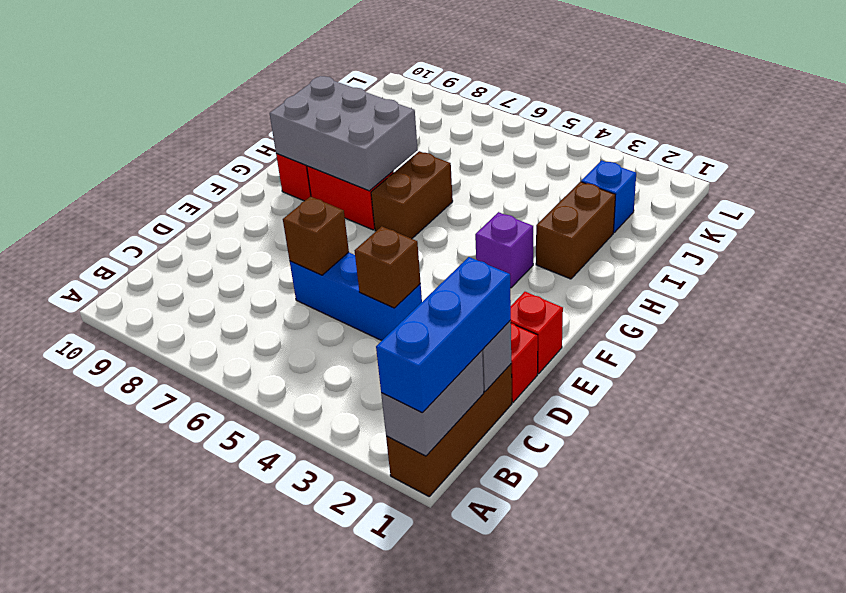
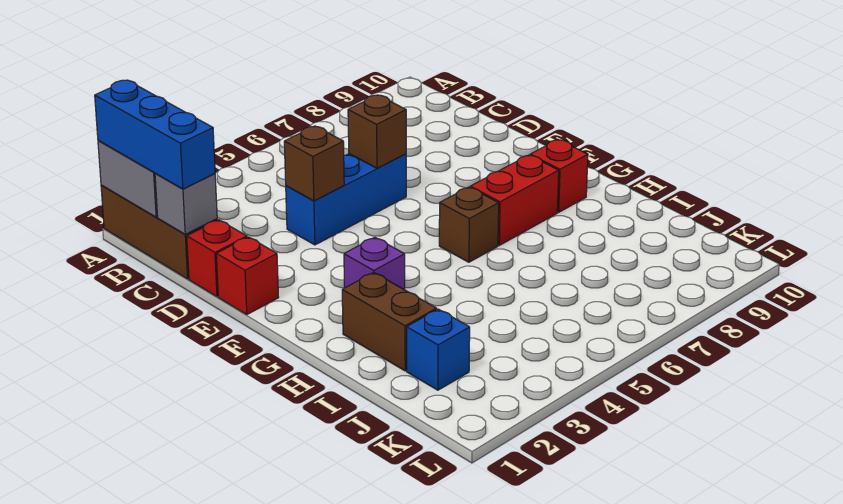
brown 1x2 brick [371,151,453,239] -> brown 1x1 brick [439,187,499,262]
grey 2x3 brick [270,76,418,191] -> none

